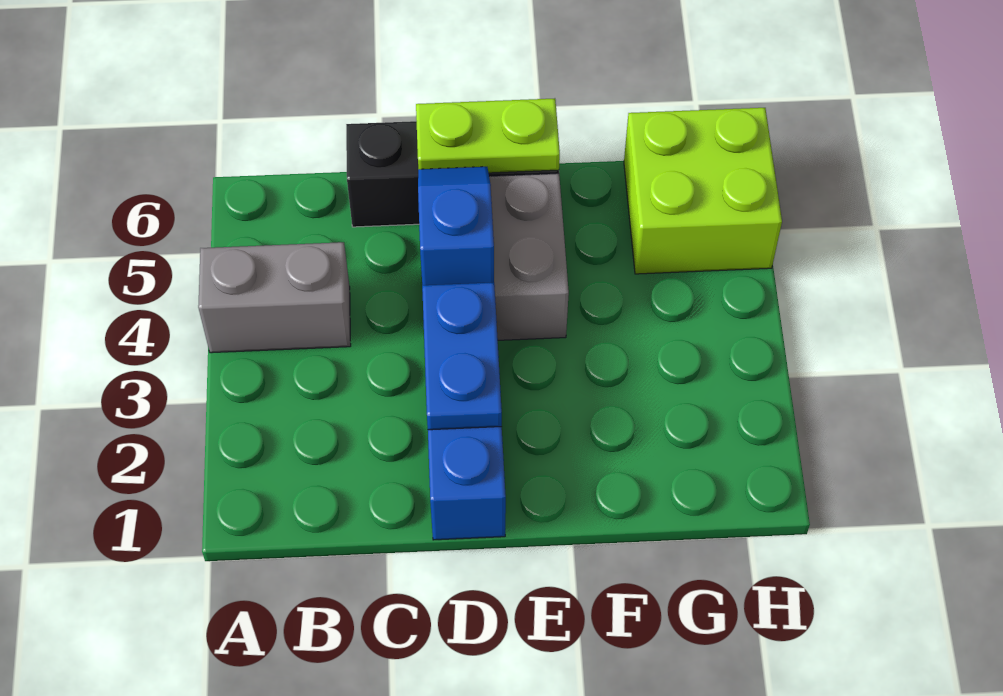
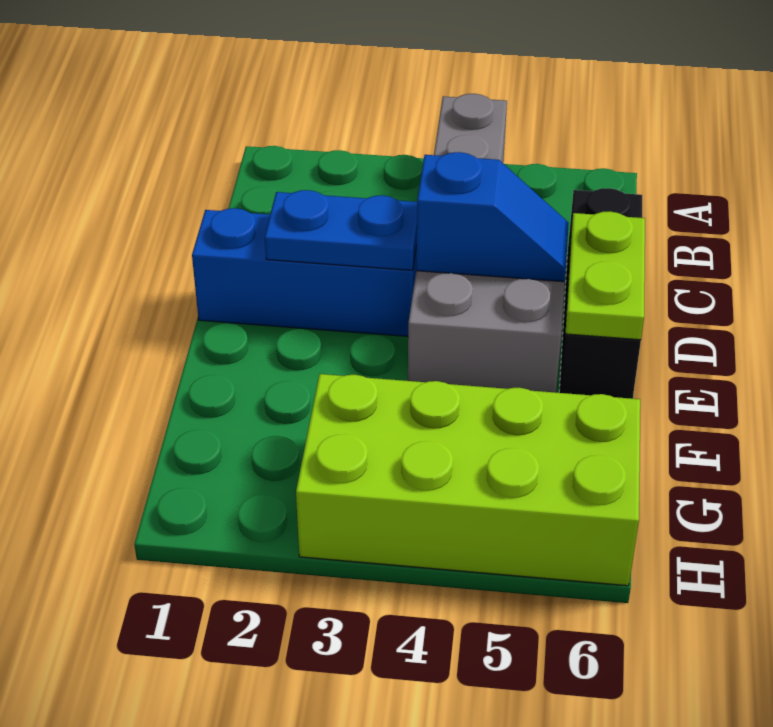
lime 2x2 brick [624,108,782,274] -> lime 2x4 brick [296,374,640,586]

